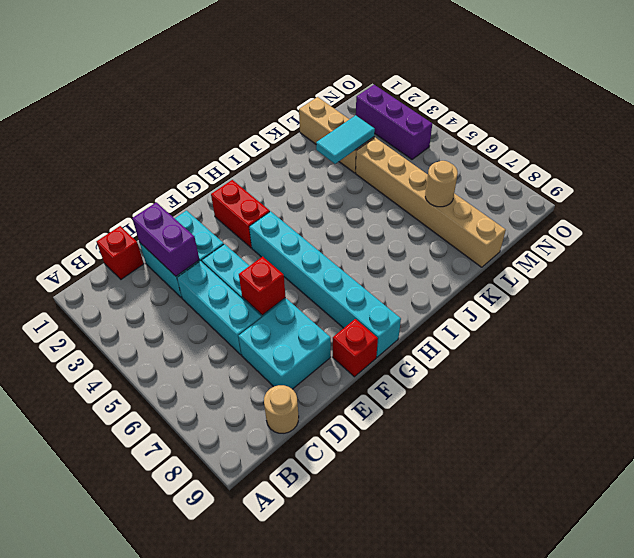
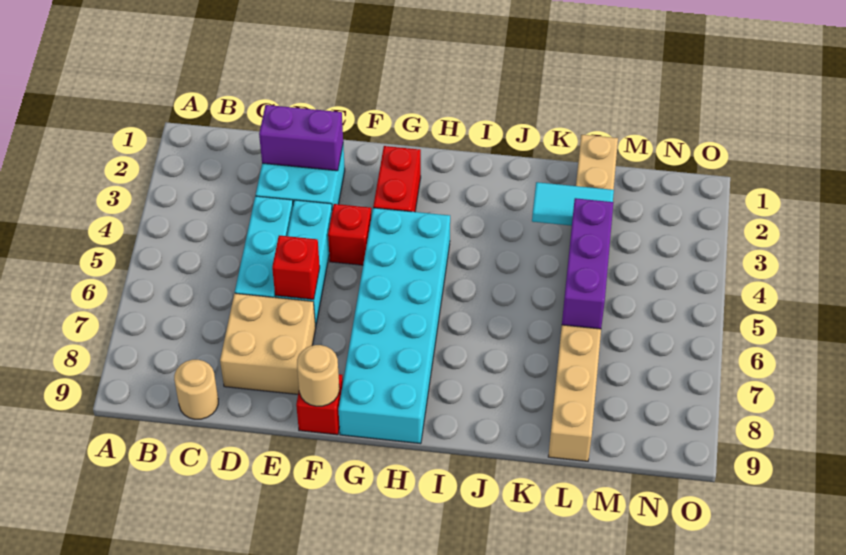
red 1x1 brick [96,226,144,279] -> red 1x1 brick moved to [328,204,372,265]
purple 1x2 brick [132,202,199,276] -> purple 1x2 brick turned to [259,105,343,171]
cyan 2x2 brick [238,299,331,389] -> tan 2x2 brick [220,293,316,394]
cyan 1x6 brick [249,211,401,357] -> cyan 2x6 brick [338,208,450,444]
tan 1x1 round brick [425,161,458,207] -> tan 1x1 round brick moved to [297,345,339,406]
purple 1x3 brick [356,85,432,159] -> purple 1x3 brick moved to [562,198,613,329]

